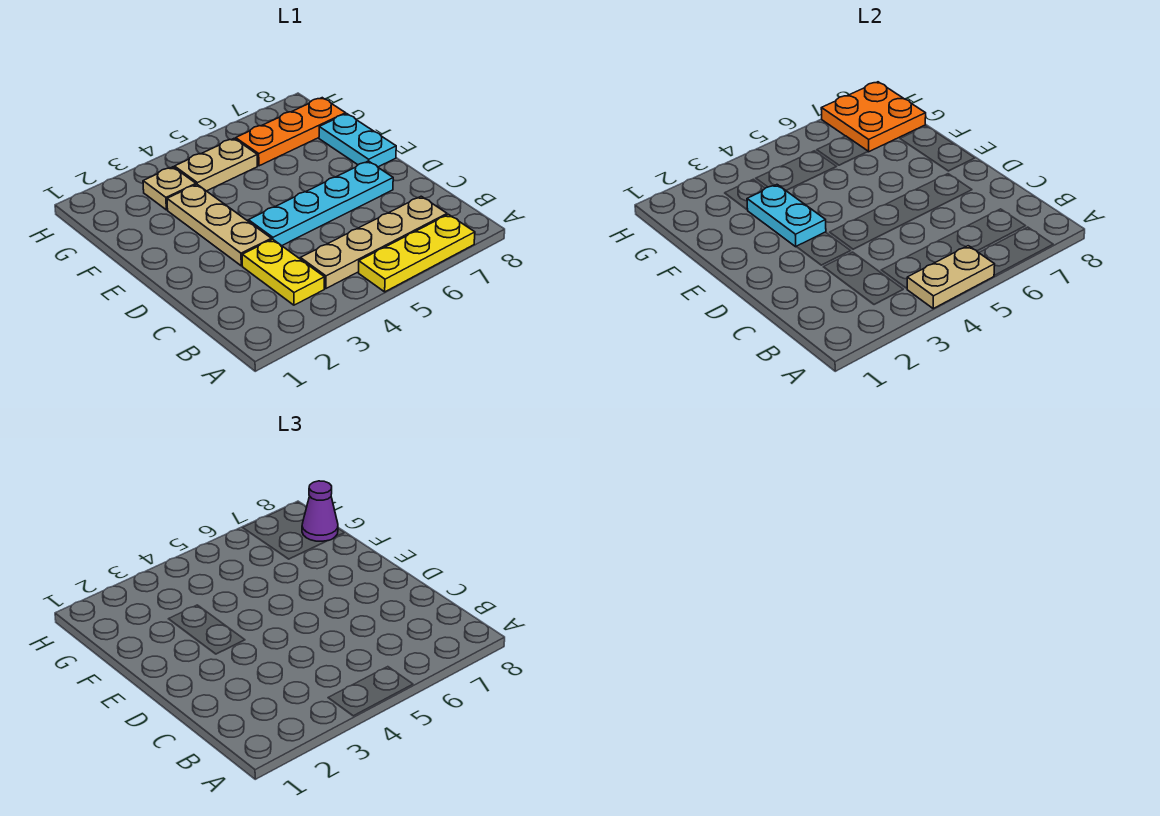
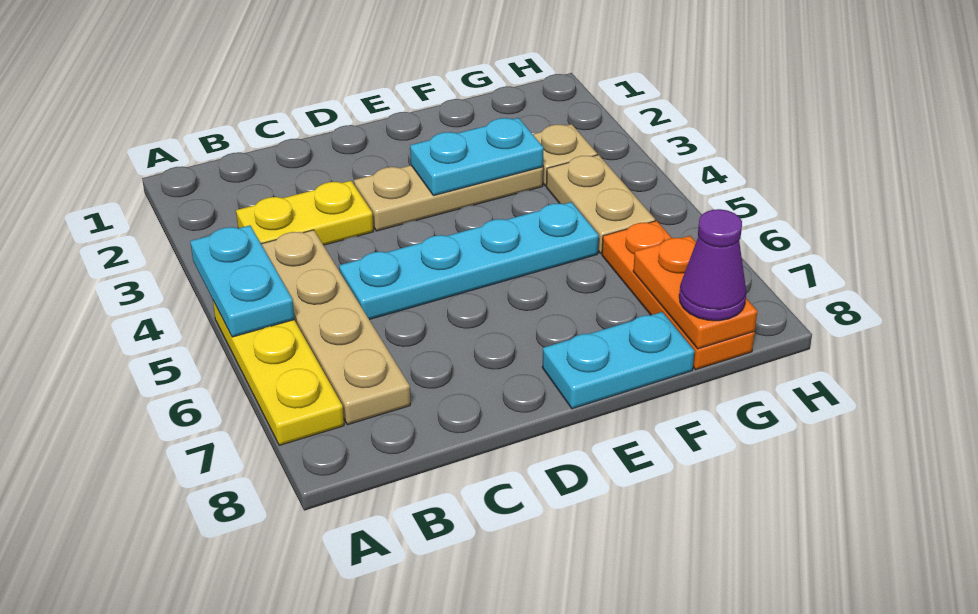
tan 1x2 plate [907,246,995,308] -> cyan 1x2 plate [190,225,294,337]
cyan 1x4 plate [248,161,393,246] -> cyan 1x4 plate turned to [339,202,599,320]
orange 2x2 plate [821,82,926,152] -> orange 1x2 plate [633,236,757,349]

